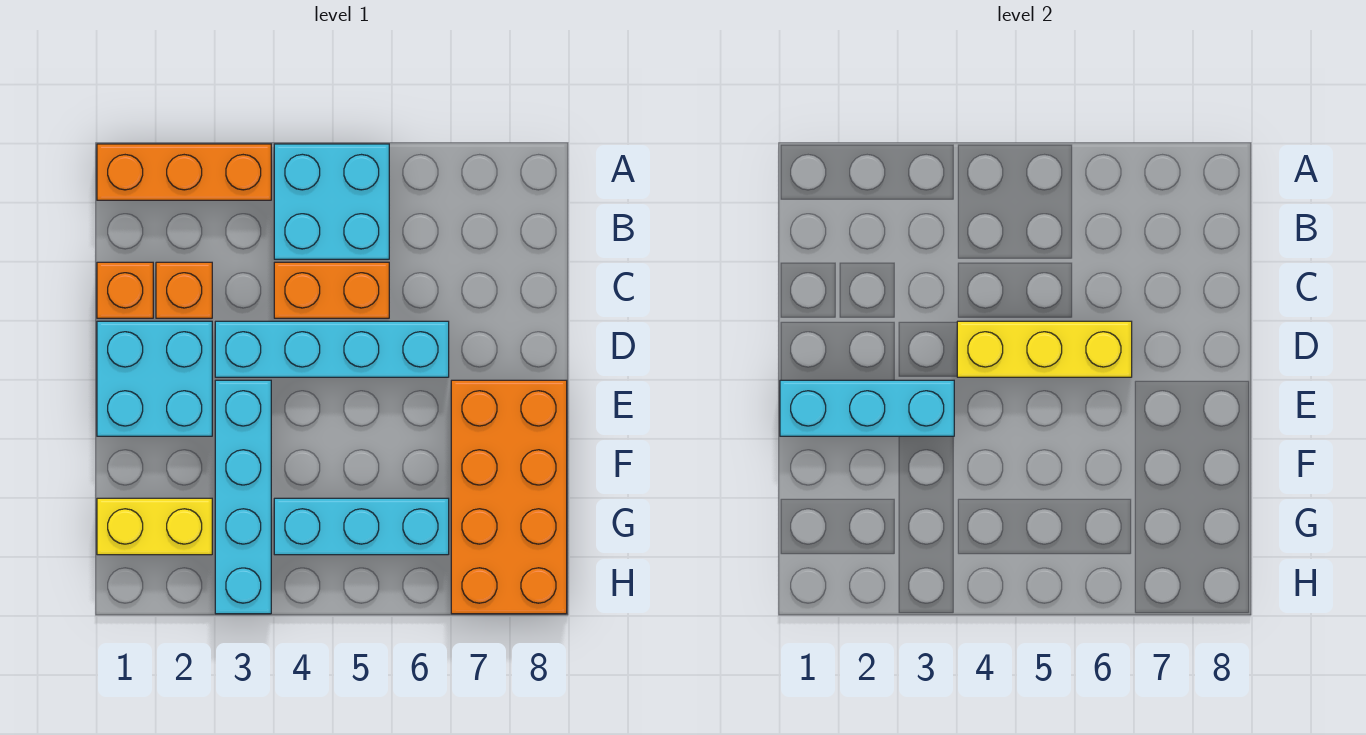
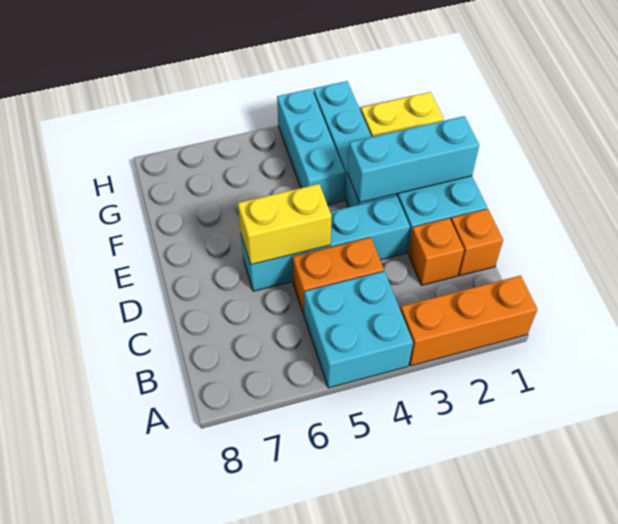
yellow 1x3 brick [957,321,1132,377] -> yellow 1x2 brick [238,184,332,265]
orange 2x4 brick [451,380,567,614] -> none
cyan 1x3 brick [274,498,449,555] -> cyan 1x3 brick turned to [277,89,345,205]

